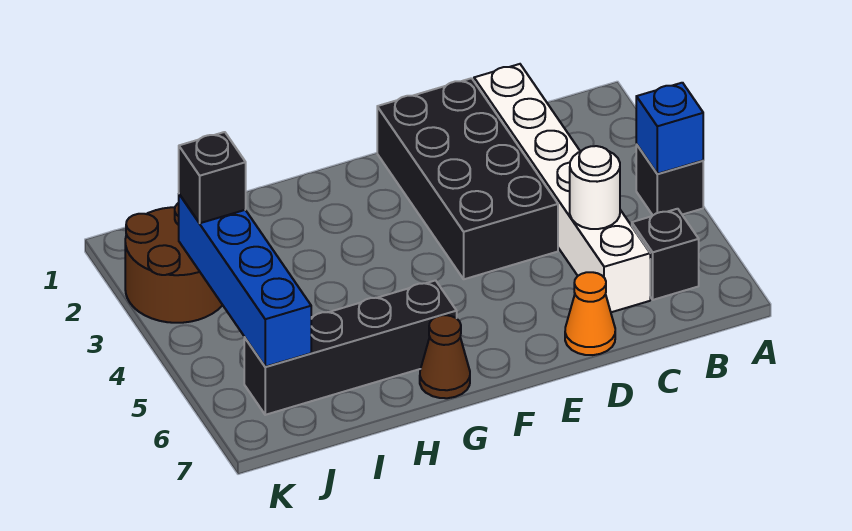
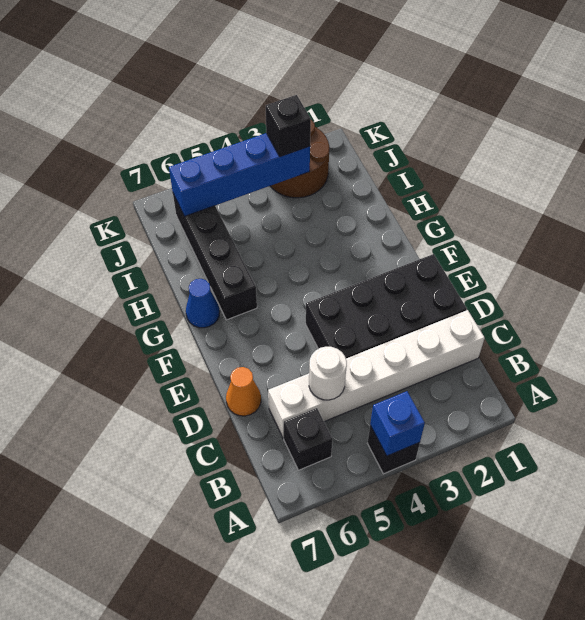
brown 1x1 cone [420,315,470,398] -> blue 1x1 cone [186,279,220,328]

